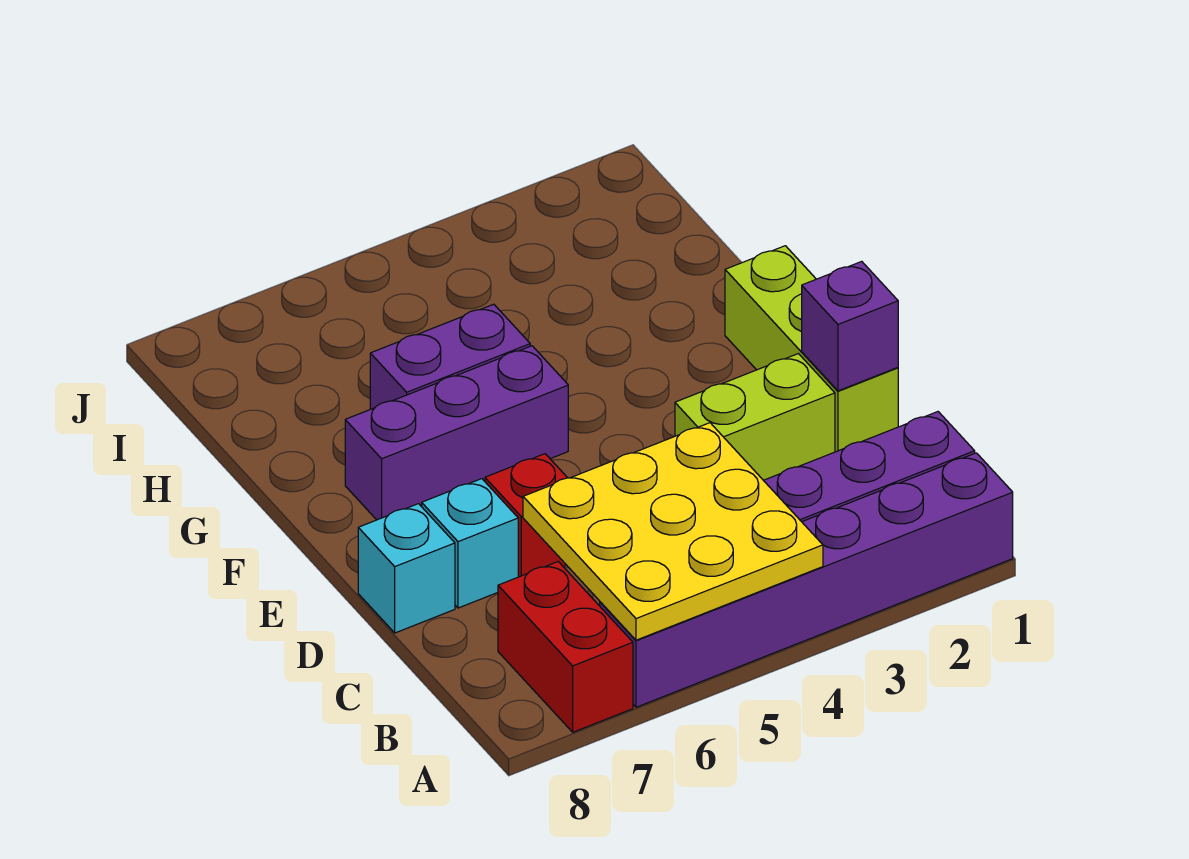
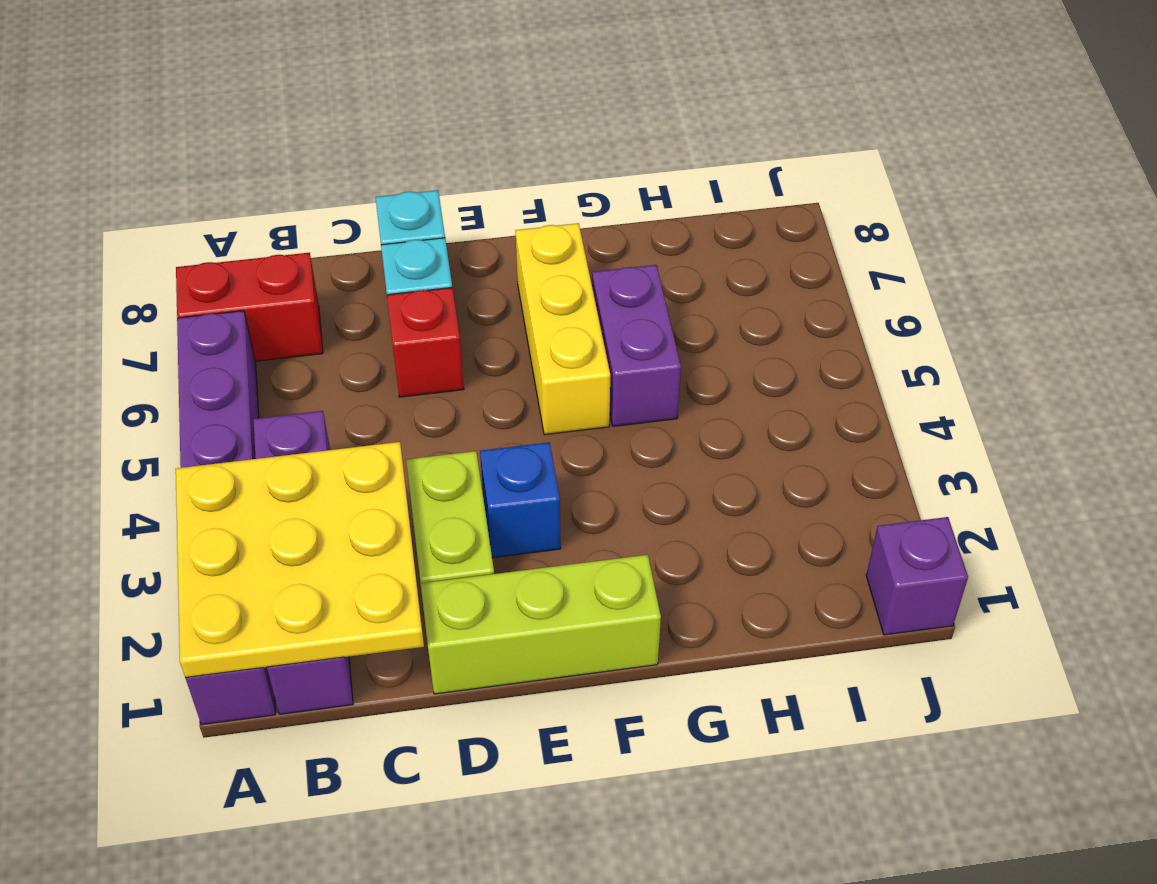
yellow 3x3 plate [523,423,823,640] -> yellow 3x3 plate moved to [176,442,424,678]
purple 1x1 brick [802,261,898,391] -> purple 1x1 brick moved to [866,517,968,635]
none -> blue 1x1 brick [480,442,561,558]
purple 1x3 brick [345,346,568,520] -> yellow 1x3 brick [515,223,610,435]

